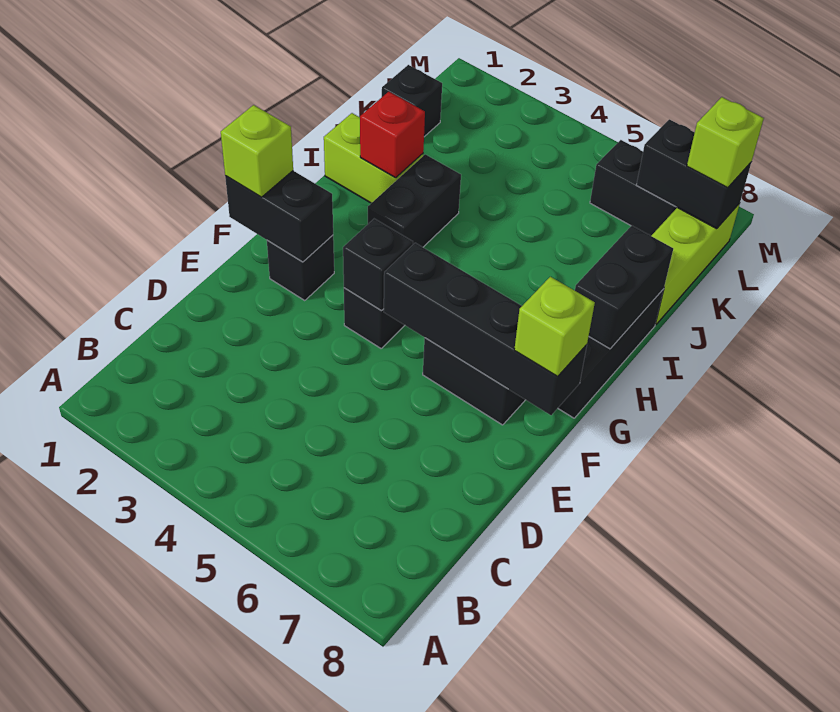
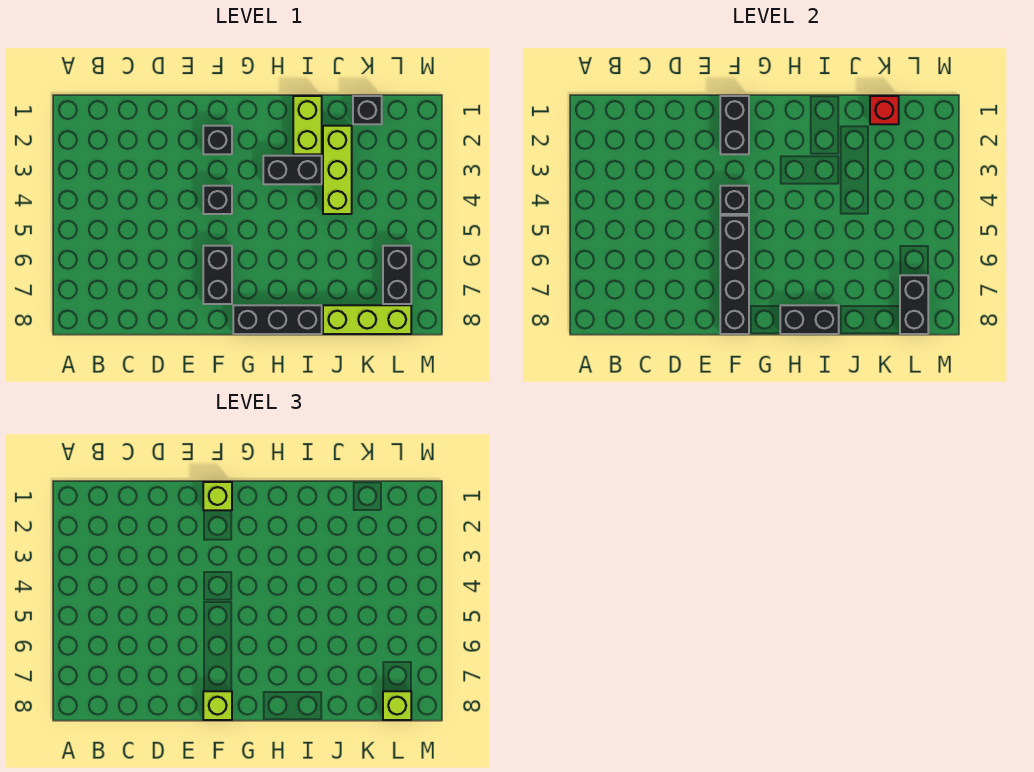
red 1x1 brick [360,92,425,178] -> red 1x1 brick moved to [870,96,899,124]
none -> lime 1x3 brick [323,126,352,214]

